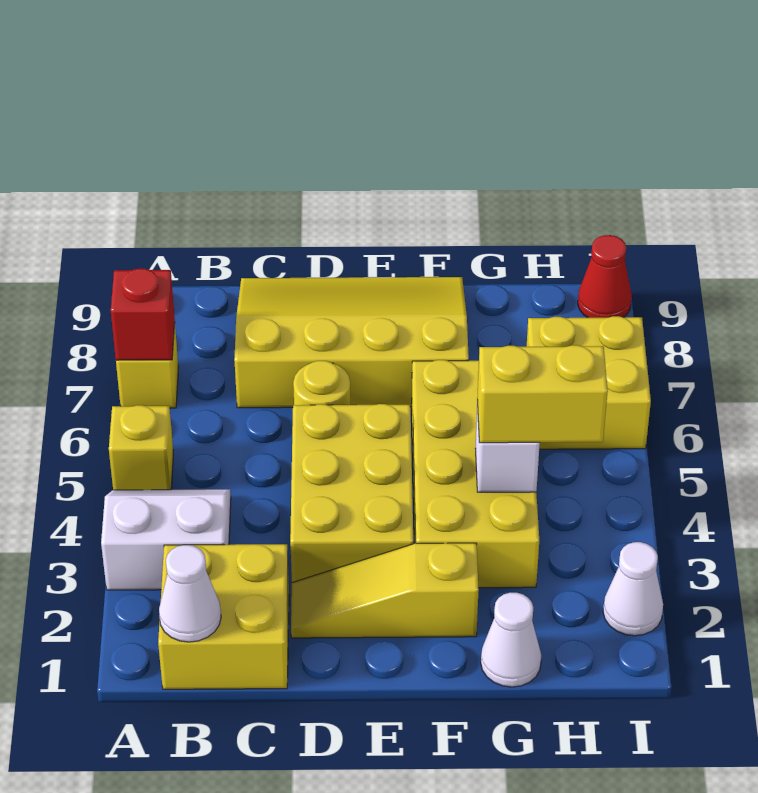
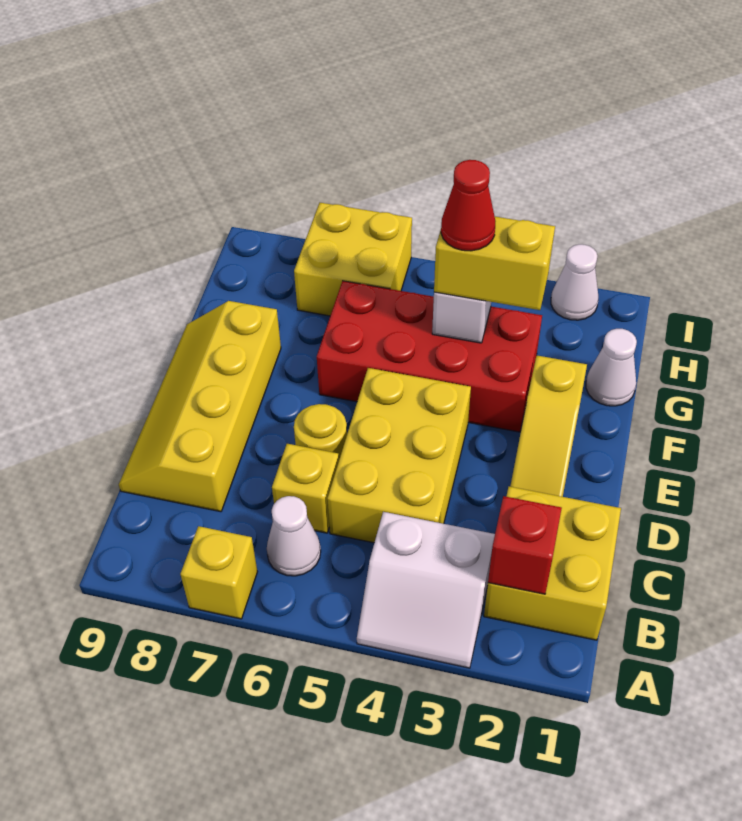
white 2x2 slope [101,489,231,590] -> white 2x2 slope turned to [357,512,495,668]
yellow 1x1 brick [109,405,173,490] -> yellow 1x1 brick moved to [272,444,339,533]
red 1x1 brick [111,269,175,360] -> red 1x1 brick moved to [488,496,562,594]
white 1x1 cone [159,545,221,642] -> white 1x1 cone moved to [267,496,321,576]
yellow 3x4 slope [234,277,469,408] -> yellow 2x4 slope [119,301,281,512]
yellow 2x3 brick [290,404,413,582] -> yellow 2x3 brick turned to [327,368,471,543]
yellow 2x4 brick [412,360,539,588] -> red 2x4 brick [317,281,542,432]
yellow 1x2 brick [477,345,608,443] -> yellow 1x2 brick turned to [434,217,555,310]
red 1x1 cone [578,235,632,318] -> red 1x1 cone moved to [441,160,495,251]

